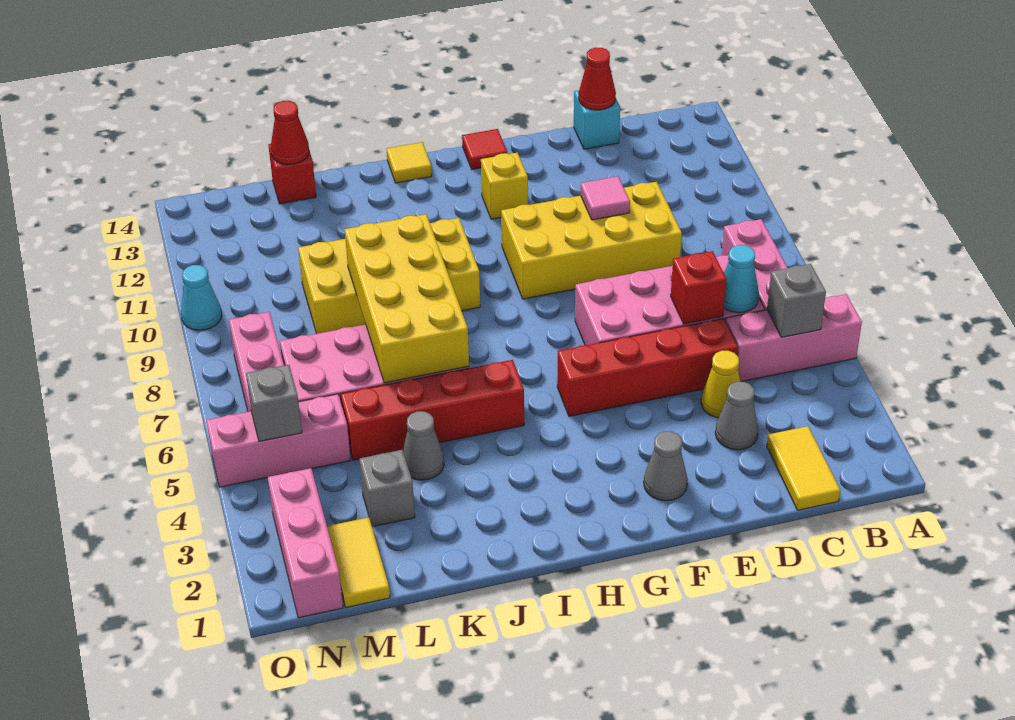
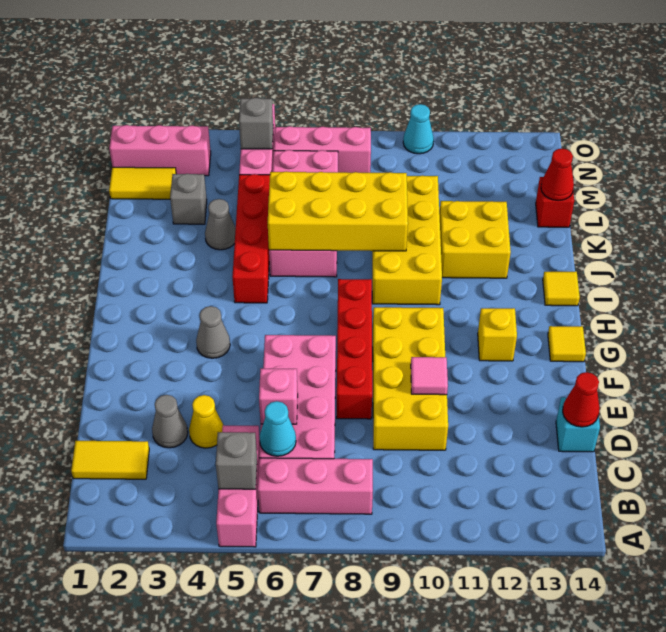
red 1x4 brick [557,318,738,416] -> red 1x4 brick moved to [337,279,372,419]
red 1x1 brick [671,251,726,324] -> pink 1x1 brick [259,368,298,424]
grey 1x1 cone [644,431,688,501] -> grey 1x1 cone moved to [196,306,230,358]
red 1x1 tile [462,129,507,169] -> yellow 1x1 tile [548,326,586,362]
none -> yellow 2x2 brick [439,201,511,278]

